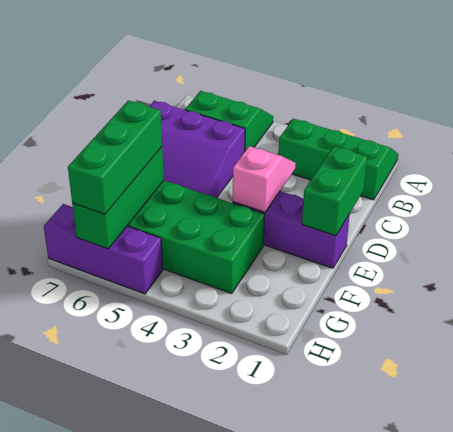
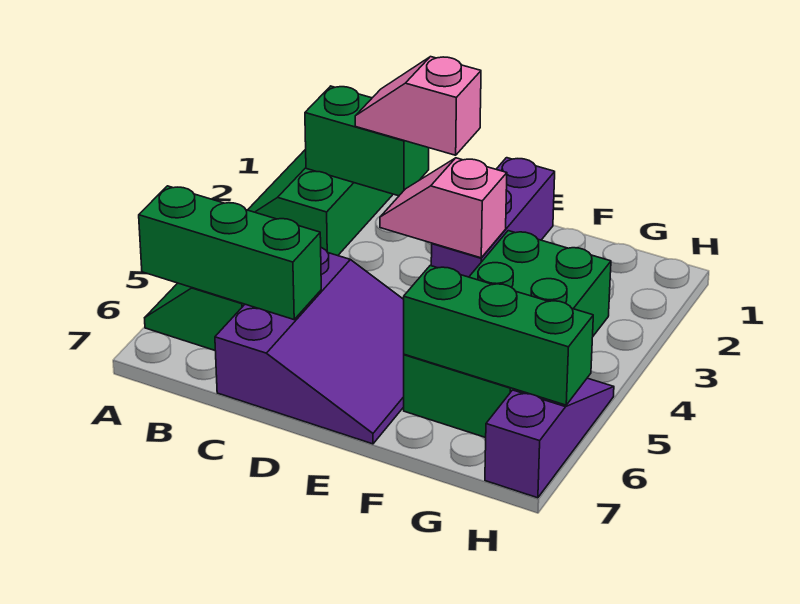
none -> pink 1x2 slope [355,57,481,155]
green 1x2 brick [302,146,367,236] -> green 1x2 brick moved to [305,86,429,196]
green 1x3 brick [68,100,162,214] -> green 1x3 brick moved to [139,186,321,320]
purple 1x3 brick [44,204,163,294] -> purple 1x3 slope [485,378,614,498]

